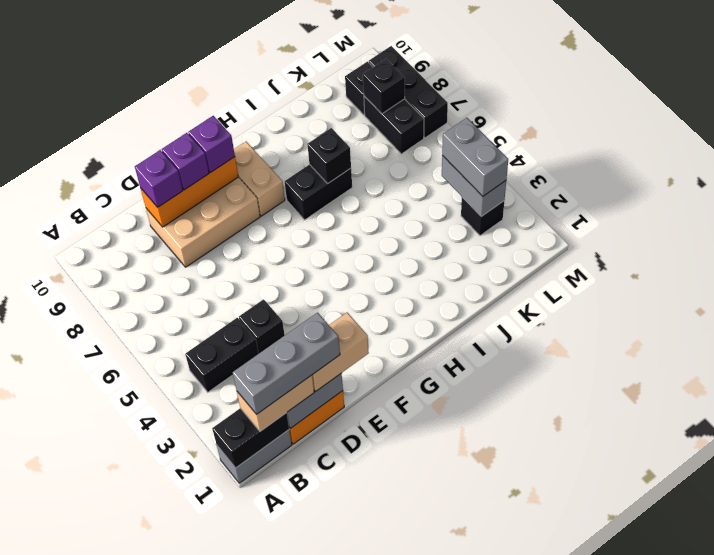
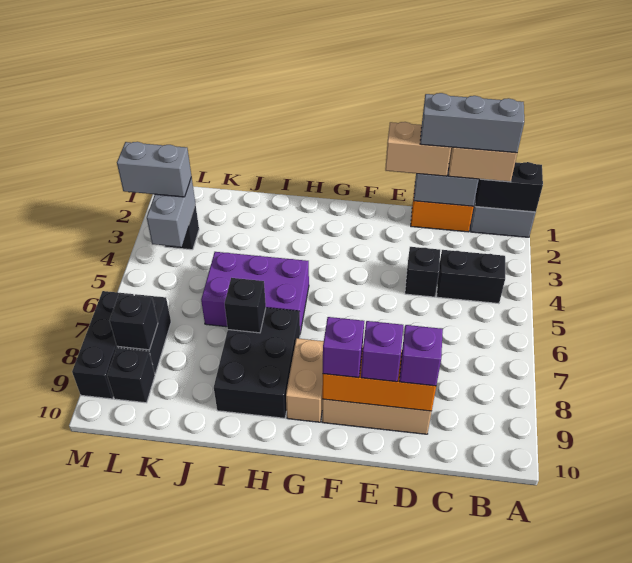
none -> purple 2x3 brick [201,252,309,333]
black 1x2 brick [285,164,352,220] -> black 2x3 brick [214,308,300,418]
grey 1x2 brick [442,118,508,196] -> grey 1x2 brick turned to [117,142,191,197]

